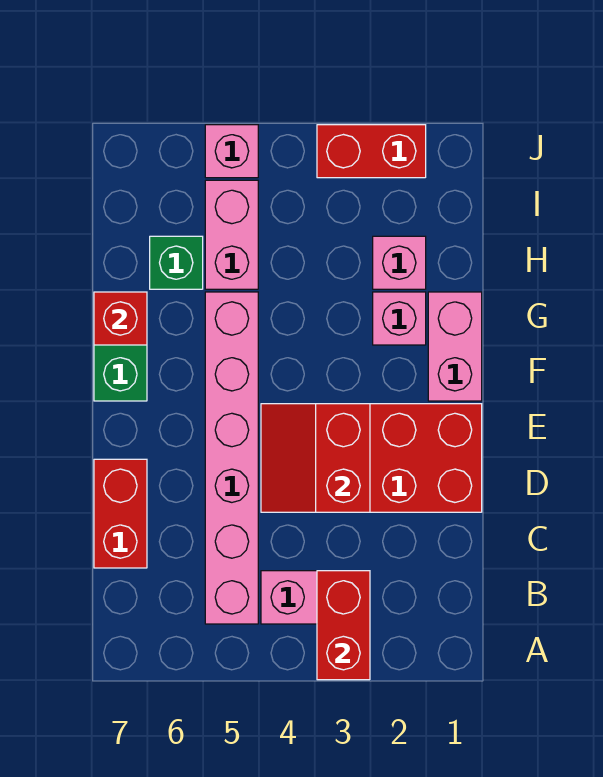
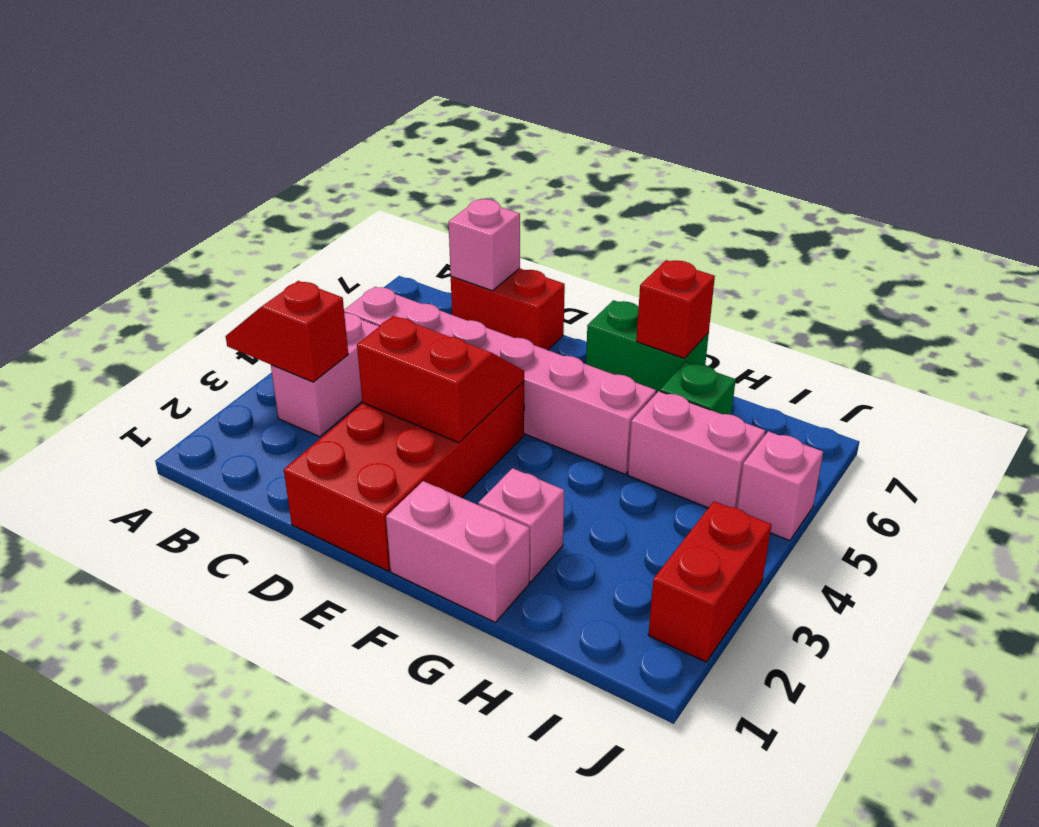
red 1x2 brick [317,571,370,680] -> red 1x2 slope [226,281,348,382]
pink 1x1 brick [373,236,426,289] -> pink 1x1 brick moved to [449,199,520,291]

